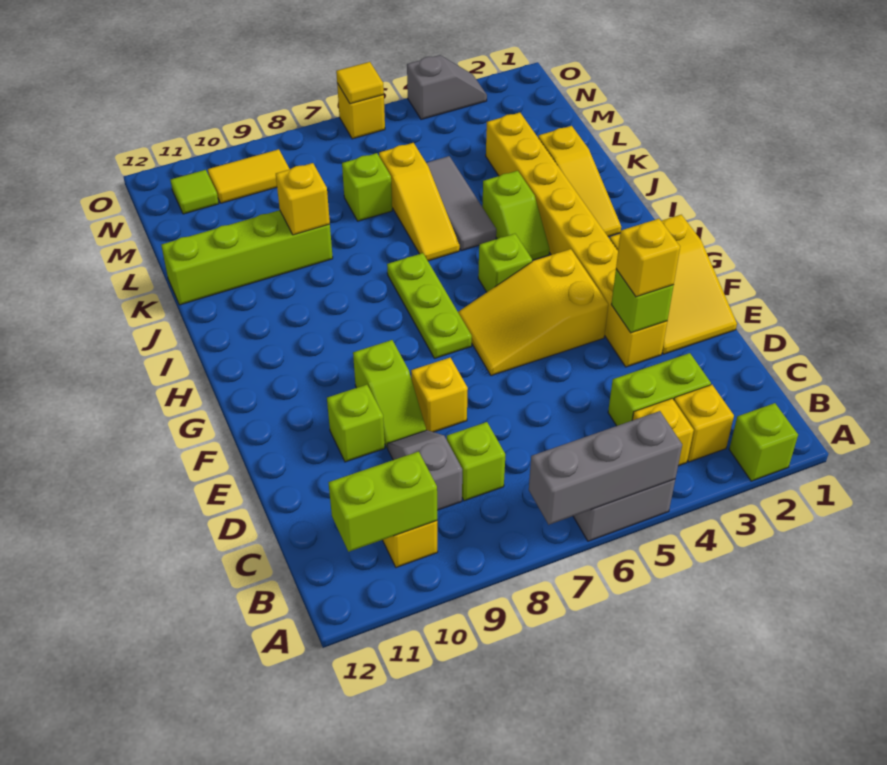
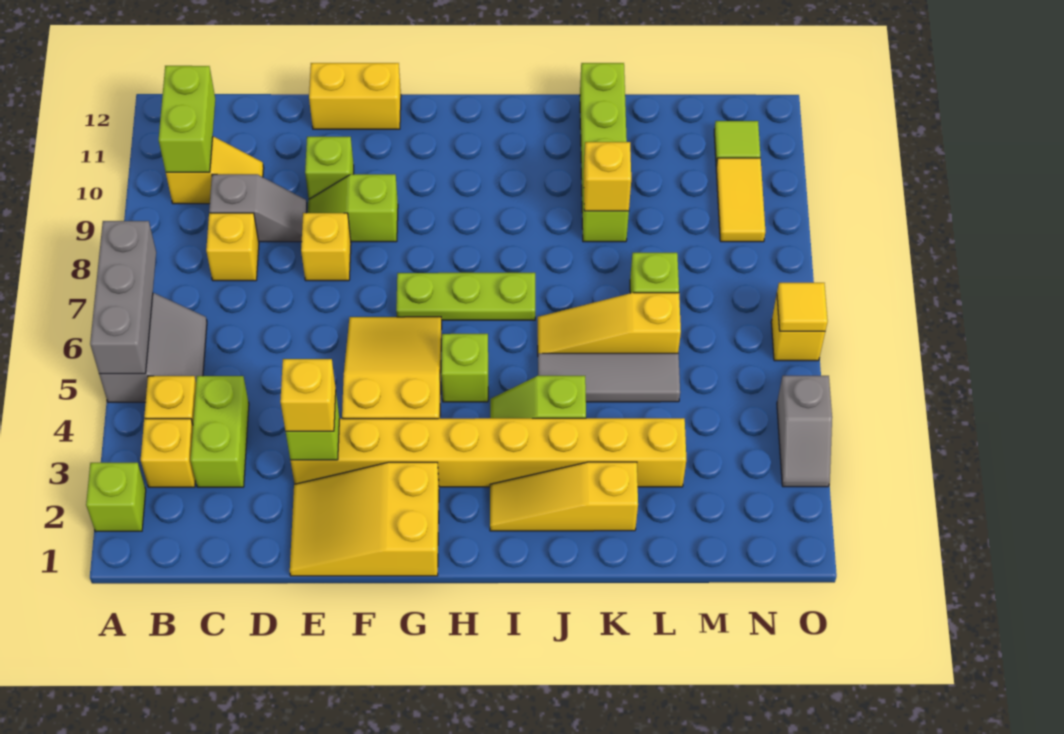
lime 1x1 brick [447,422,505,501] -> yellow 1x1 brick [206,213,259,281]
none -> yellow 1x2 brick [309,63,401,129]

